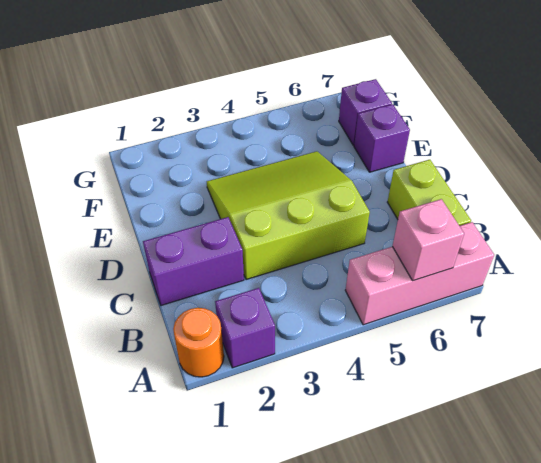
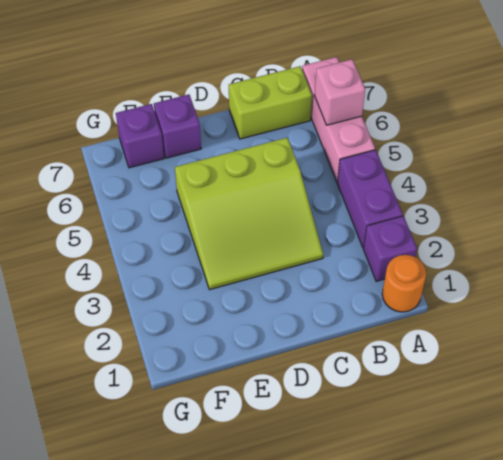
purple 1x2 brick [143,217,244,305] -> purple 1x2 brick moved to [337,150,403,247]
lime 3x3 slope [207,151,370,280] -> lime 3x3 slope turned to [175,138,323,290]

